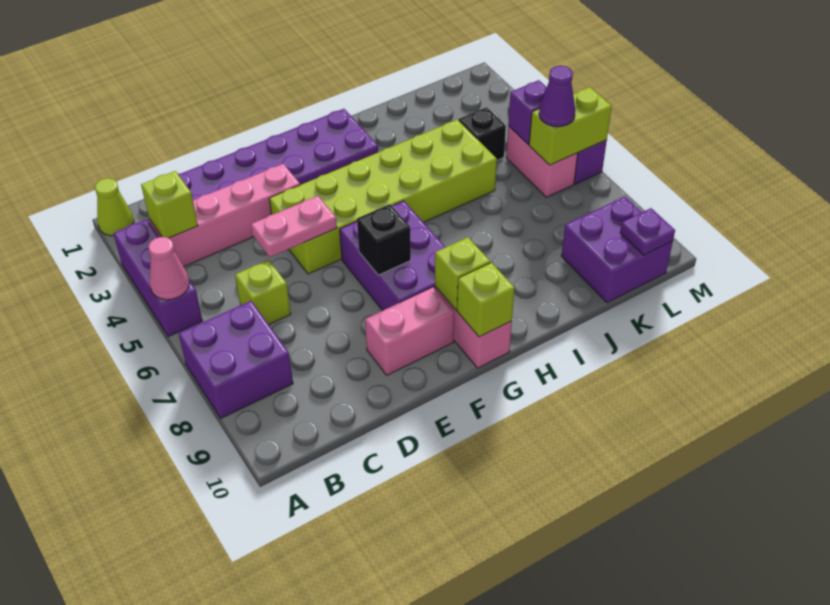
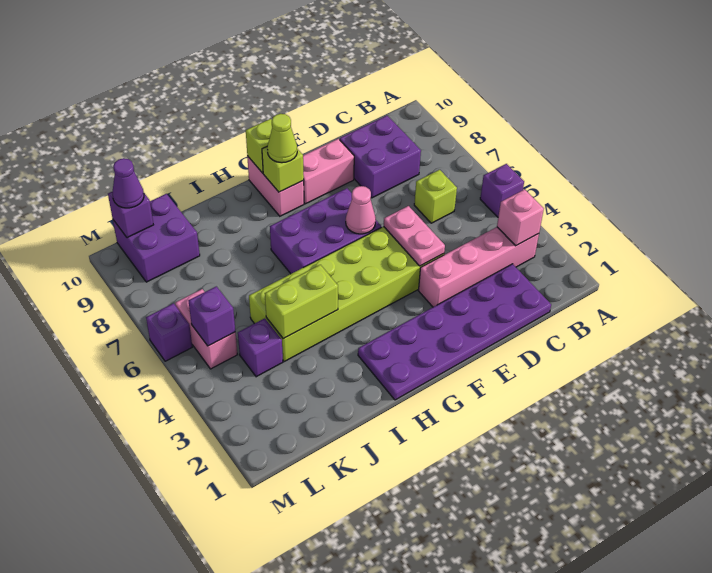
lime 1x1 cone [95,178,134,236] -> lime 1x1 cone moved to [267,114,297,163]
purple 1x3 brick [114,219,202,337] -> purple 1x1 brick [480,164,524,217]
pink 1x1 cone [148,237,189,300] -> pink 1x1 cone moved to [346,186,376,234]
purple 2x2 brick [179,301,293,418] -> purple 2x2 brick moved to [340,115,421,198]
lime 1x1 brick [141,171,198,238] -> pink 1x1 brick [497,189,544,246]
pink 1x2 plate [251,196,337,257] -> pink 1x2 plate turned to [384,206,445,266]
purple 2x3 brick [340,201,446,311] -> purple 2x3 brick turned to [270,188,381,274]
black 1x1 brick [357,204,411,275] -> none
black 1x1 brick [459,107,506,160] -> purple 1x1 brick [238,318,283,377]
lime 1x2 brick [529,87,612,165] -> lime 1x2 brick moved to [265,265,338,339]
purple 1x1 cone [539,66,575,127] -> purple 1x1 cone moved to [112,158,144,208]
purple 1x1 plate [620,208,675,255] -> purple 1x1 brick [108,192,153,238]

